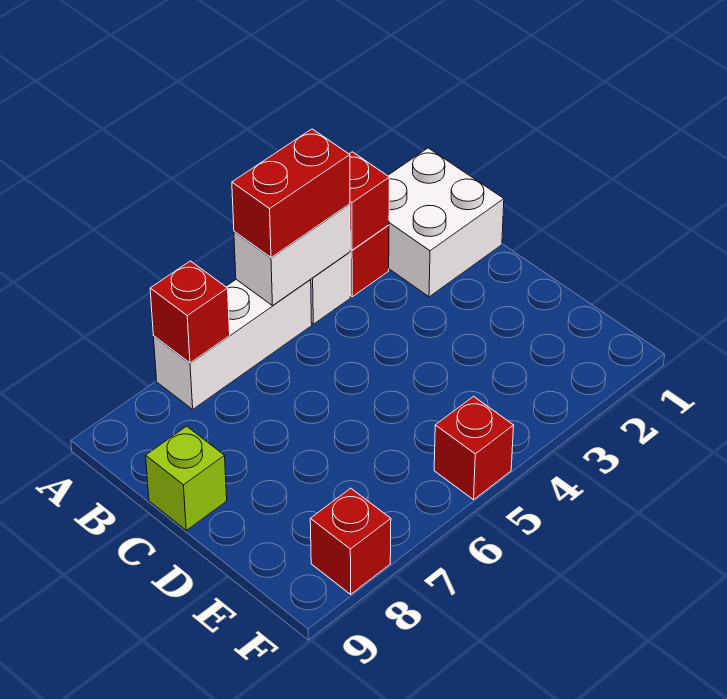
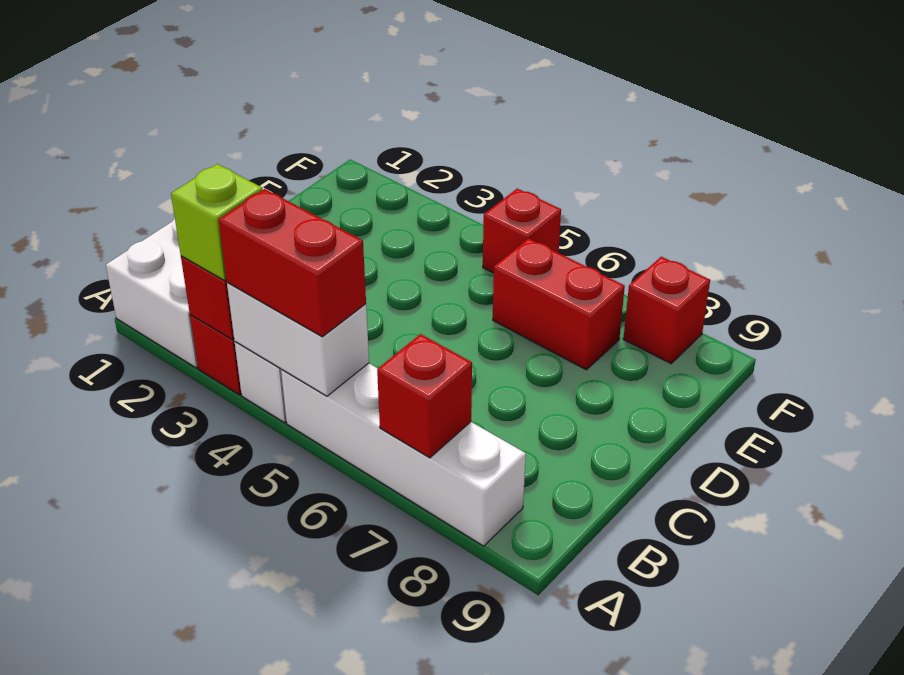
white 1x3 brick [154,280,312,409] -> white 1x4 brick [281,363,526,546]
lime 1x1 brick [146,426,227,530] -> lime 1x1 brick moved to [171,164,262,281]
none -> red 1x2 brick [493,238,625,370]

